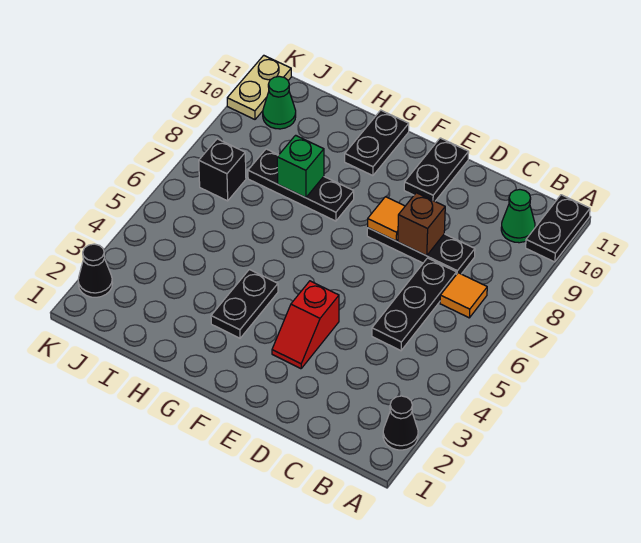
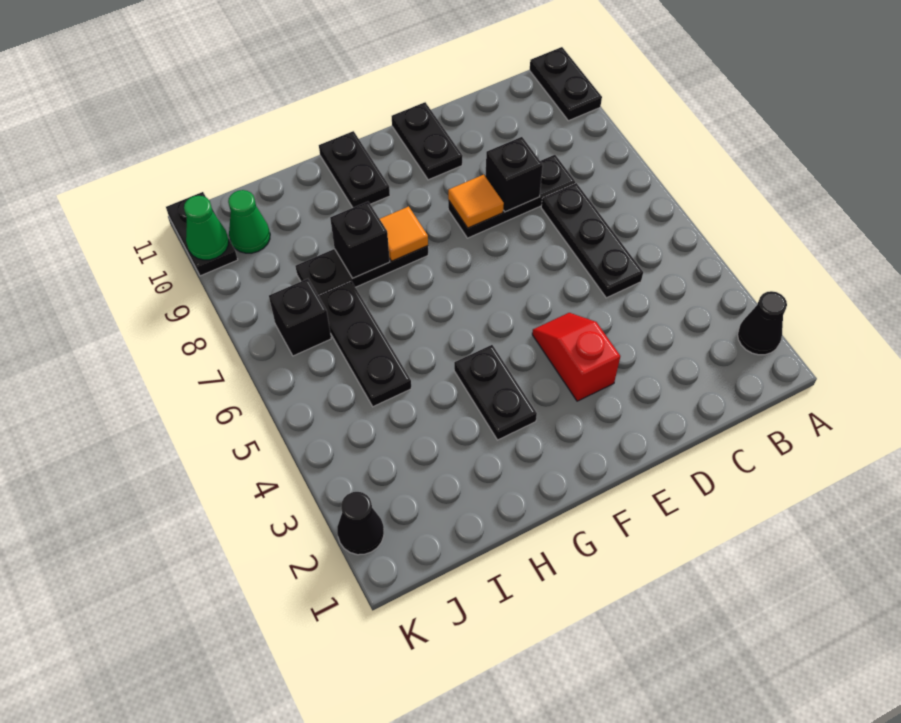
orange 1x1 tile [440,273,487,318] -> orange 1x1 tile moved to [380,206,428,261]
green 1x1 cone [501,190,535,243] -> green 1x1 cone moved to [184,196,229,260]
brown 1x1 brick [398,193,445,256] -> black 1x1 brick [485,137,543,212]
red 1x2 slope [272,281,339,369] -> red 1x2 slope turned to [532,313,620,401]
green 1x1 brick [277,135,324,198] -> black 1x1 brick [330,202,390,278]
none -> black 1x3 plate [318,281,411,407]
tan 1x2 plate [227,55,291,119] -> black 1x2 plate [166,192,238,276]

